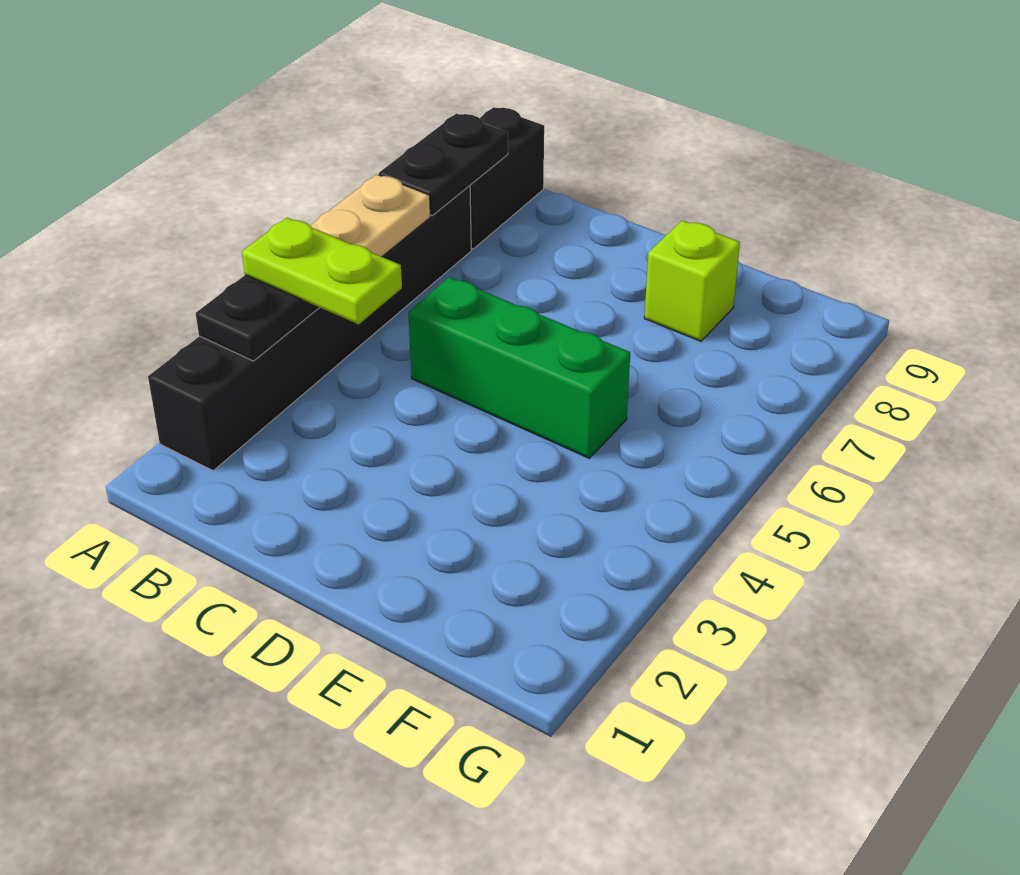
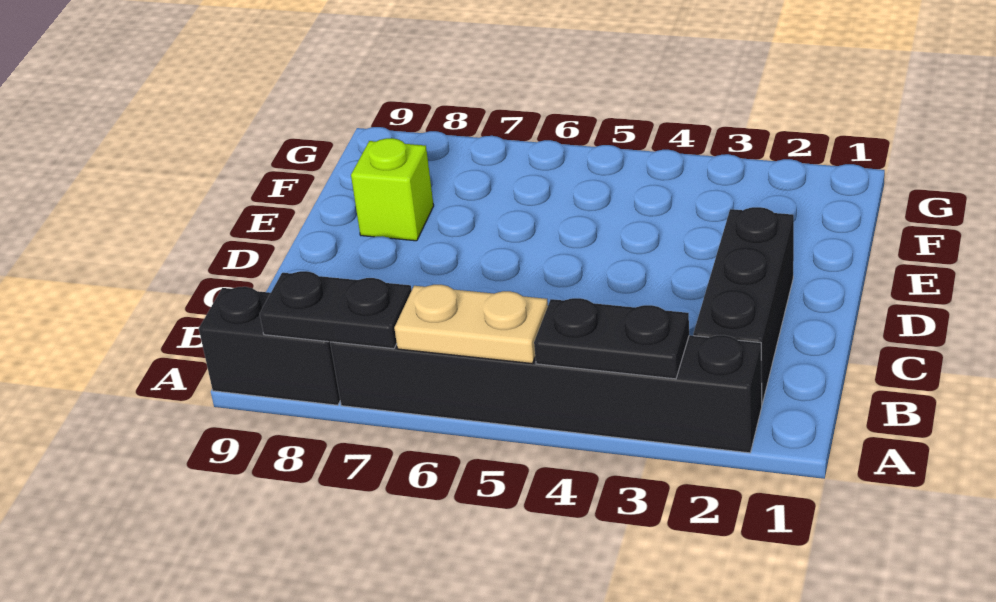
lime 1x2 plate [242,218,402,324] -> none
none -> black 1x3 brick [693,207,794,404]
green 1x3 brick [408,277,630,458] -> none

